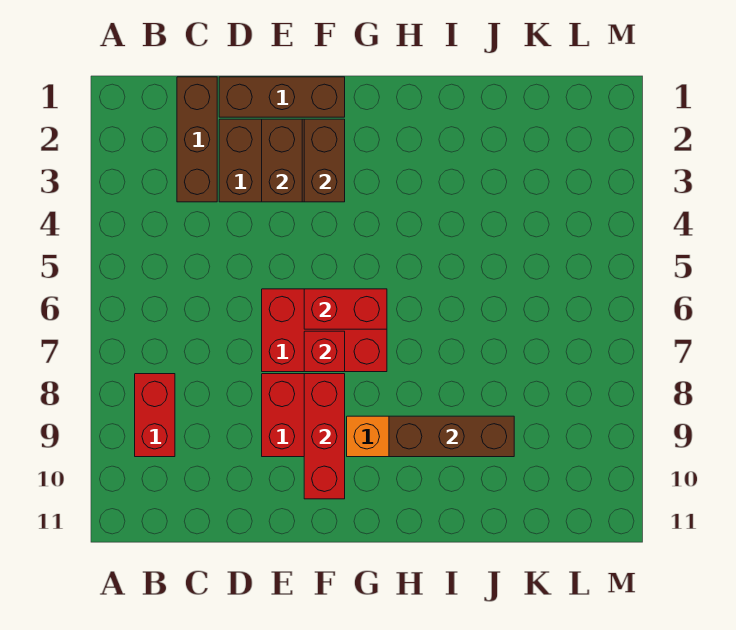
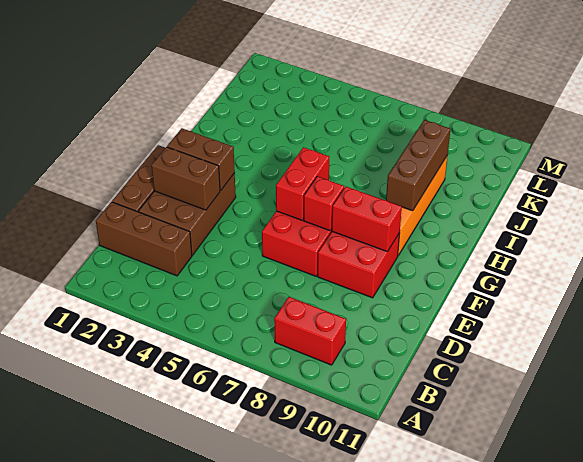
red 1x3 brick [304,374,345,499] -> red 1x2 brick [332,187,402,252]

